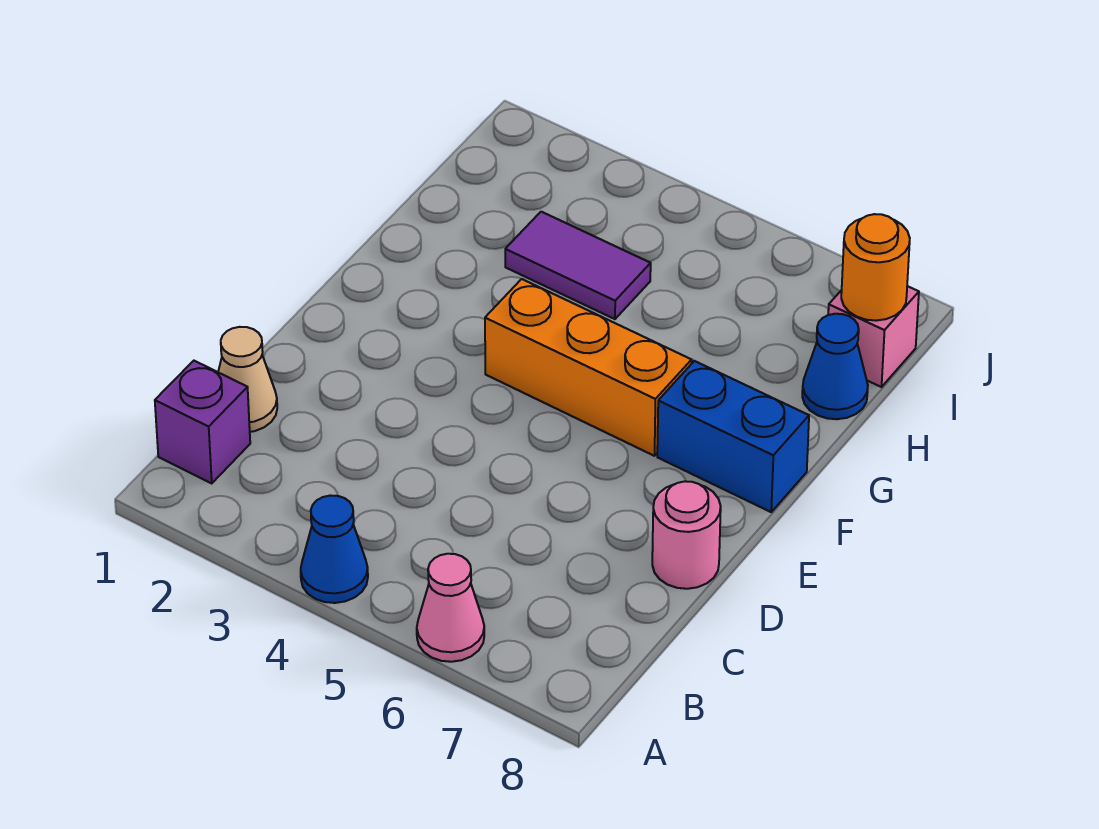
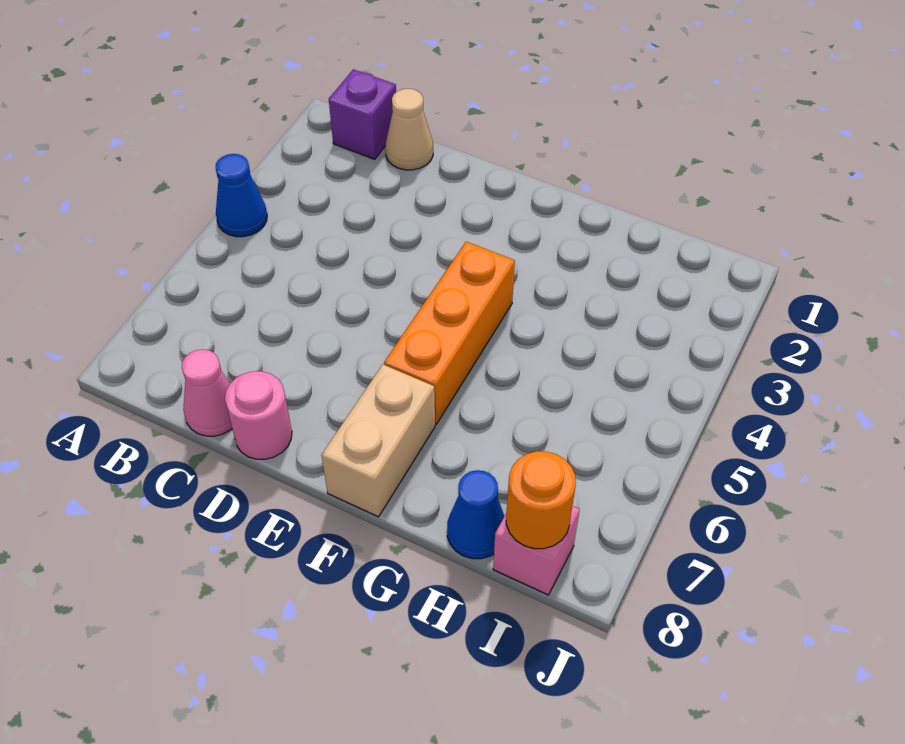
pink 1x1 cone [417,554,484,662] -> pink 1x1 cone moved to [182,349,232,436]
blue 1x2 brick [657,361,809,512] -> tan 1x2 brick [321,365,435,517]
purple 1x2 tile [505,212,651,319] -> none

